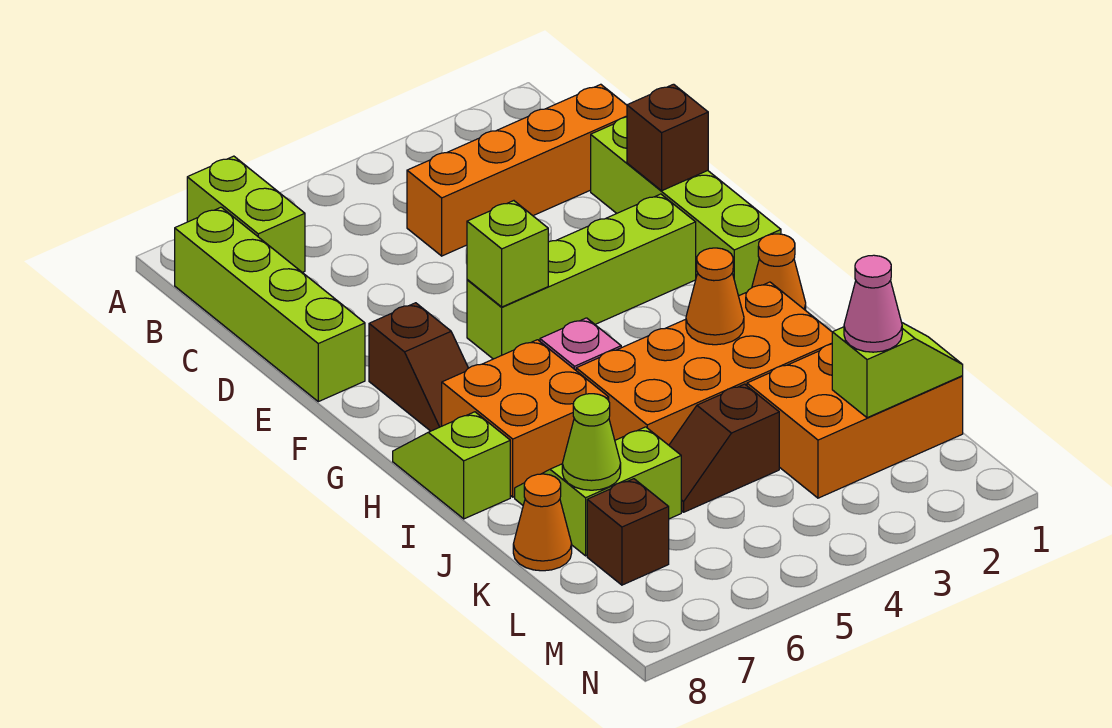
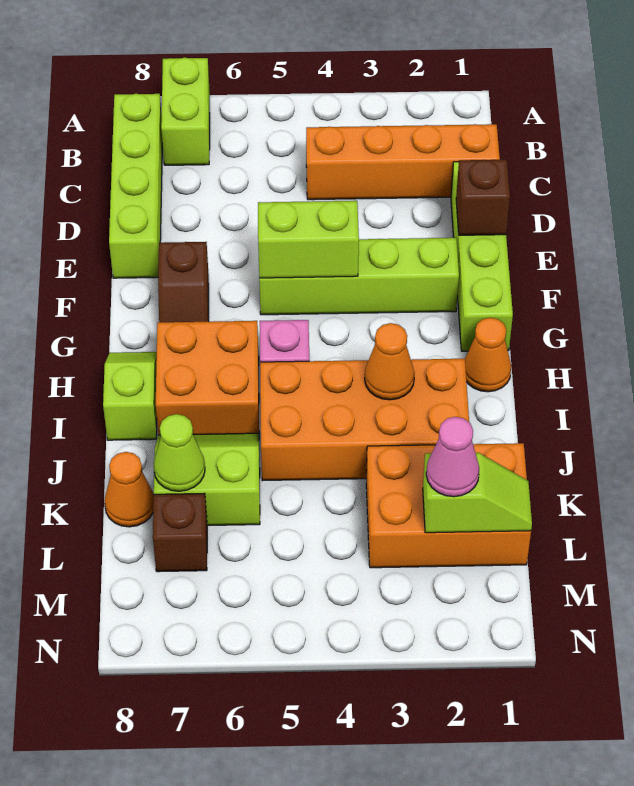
lime 1x1 brick [467,201,548,307] -> lime 1x2 brick [258,201,359,278]
brown 1x2 slope [669,384,779,512] -> none

